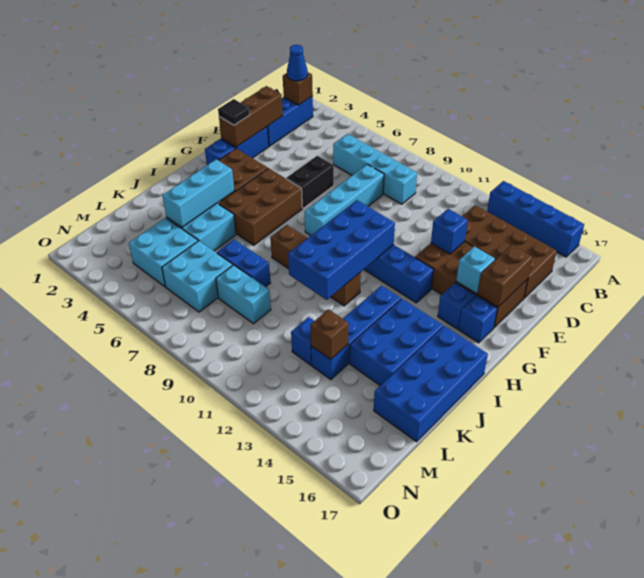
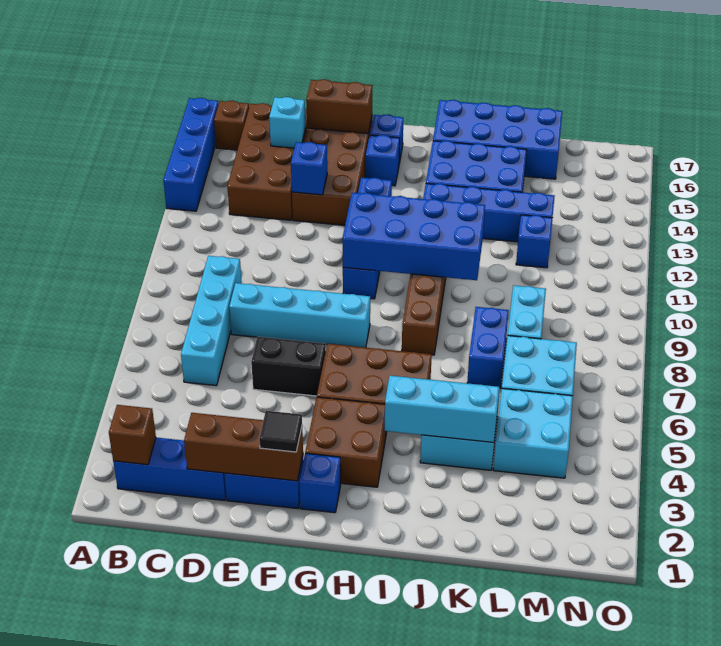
blue 1x1 cone [287,45,308,81] -> none
cyan 1x1 brick [456,246,495,294] -> cyan 1x1 brick moved to [269,97,305,148]
brown 1x1 brick [310,309,349,360] -> brown 1x1 brick moved to [214,101,249,150]

